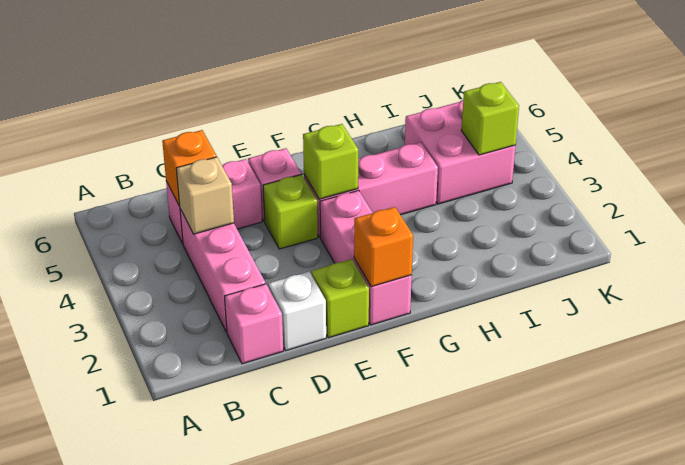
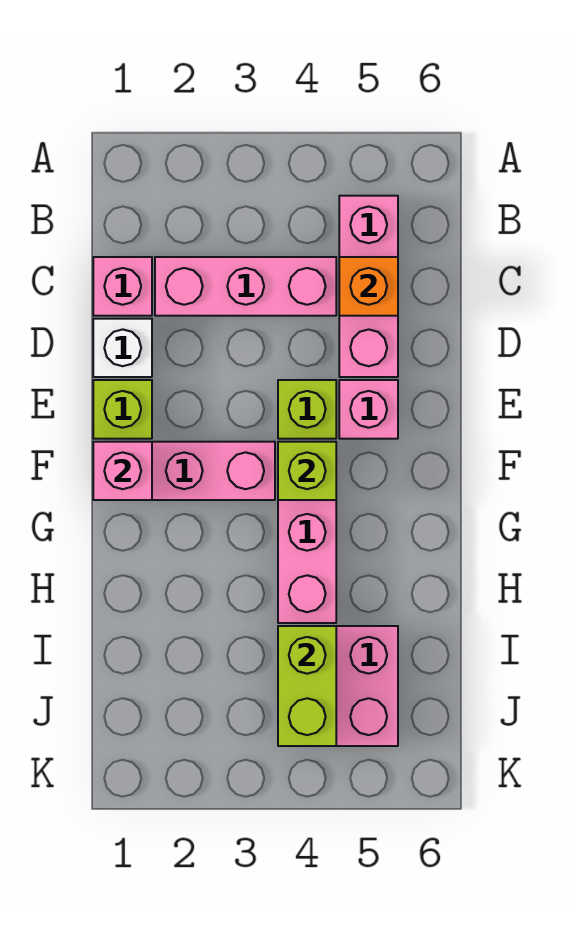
tan 1x1 brick [176,157,234,234] -> none
pink 1x2 brick [166,159,262,244] -> pink 1x3 brick [339,196,398,377]
orange 1x1 brick [354,207,413,287] -> pink 1x1 brick [93,442,152,500]
lime 1x1 brick [461,82,519,155] -> lime 1x2 brick [278,626,336,746]

